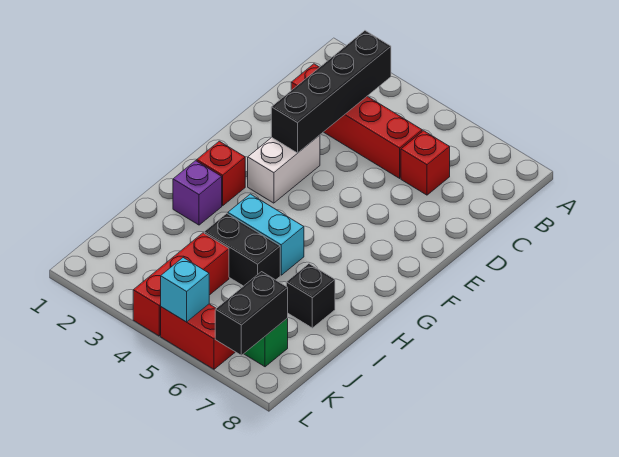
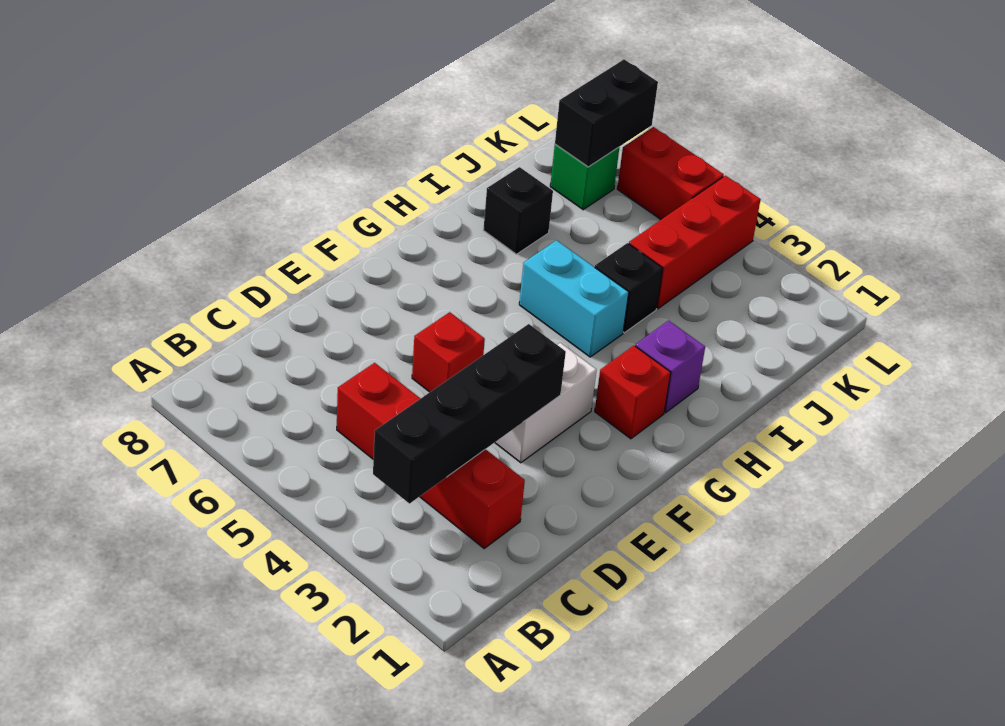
red 1x1 brick [401,131,450,195] -> red 1x1 brick moved to [412,312,485,392]
black 1x2 brick [204,213,280,286] -> black 1x1 brick [595,243,663,333]
cyan 1x1 brick [161,258,209,322] -> none

